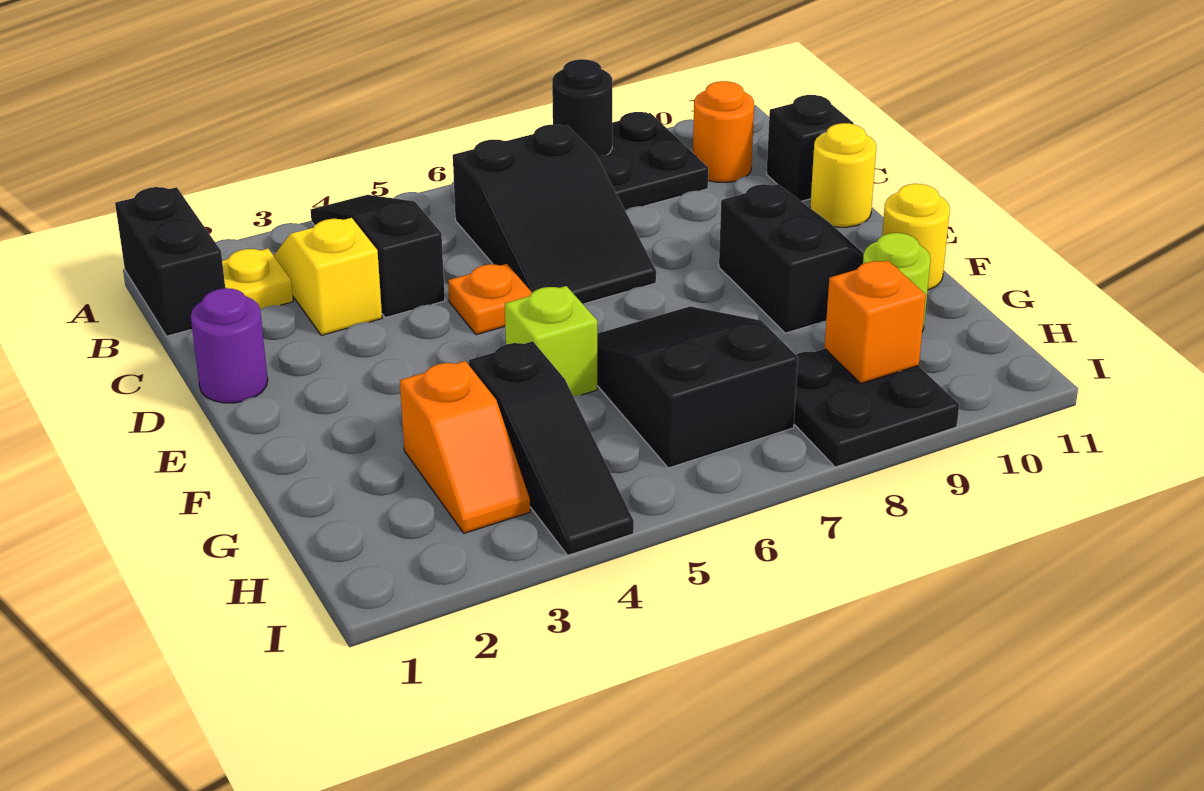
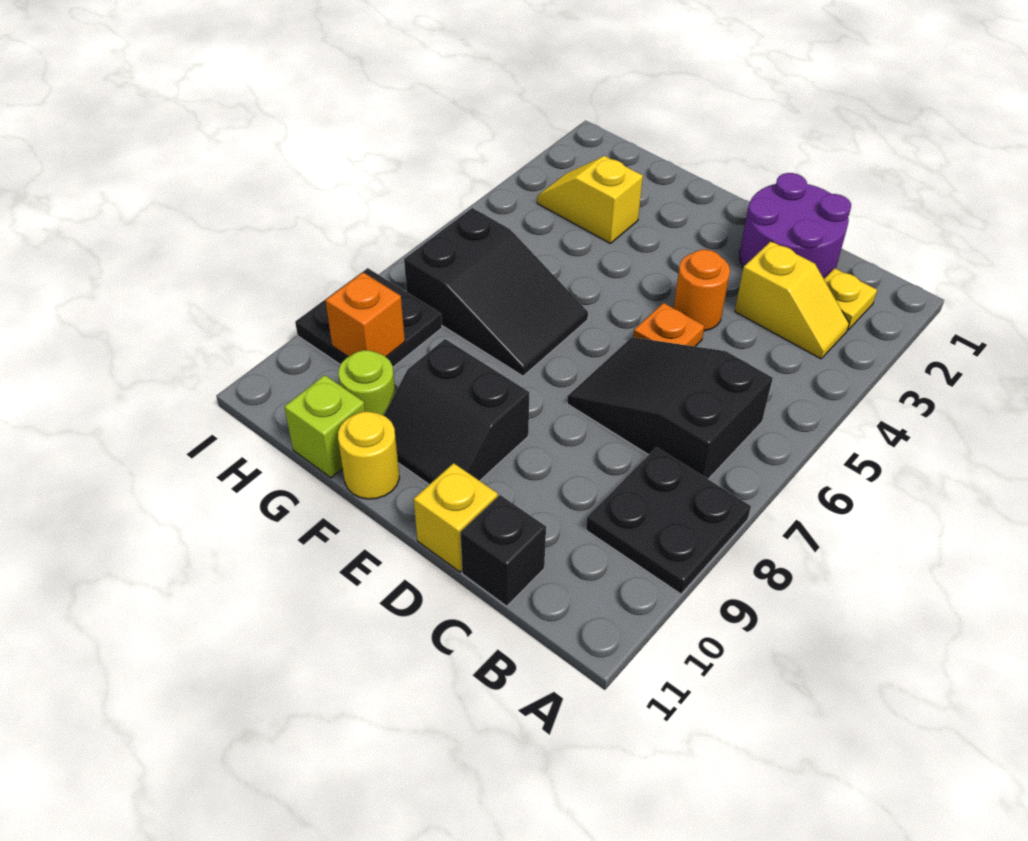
black 1x2 brick [115,187,225,336] -> none
black 1x3 slope [311,195,445,318] -> none
black 1x1 round brick [552,59,612,157] -> none
orange 1x1 round brick [693,81,754,182] -> orange 1x1 round brick moved to [673,250,730,331]
purple 1x1 round brick [191,288,268,403] -> purple 2x2 round brick [740,173,851,278]
yellow 1x1 round brick [810,123,876,227] -> yellow 1x1 brick [414,463,498,572]
lime 1x1 brick [505,286,597,396] -> lime 1x1 brick moved to [284,375,365,478]
orange 1x2 slope [400,361,530,533] -> yellow 1x2 slope [537,156,643,244]
black 1x3 slope [469,341,634,555] -> none

